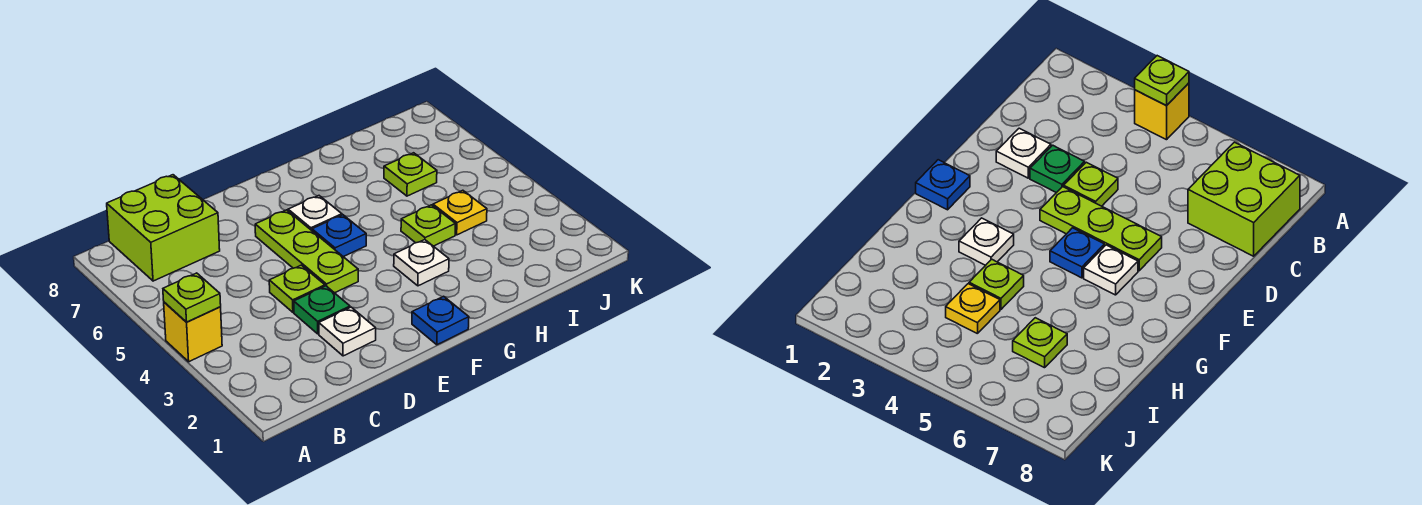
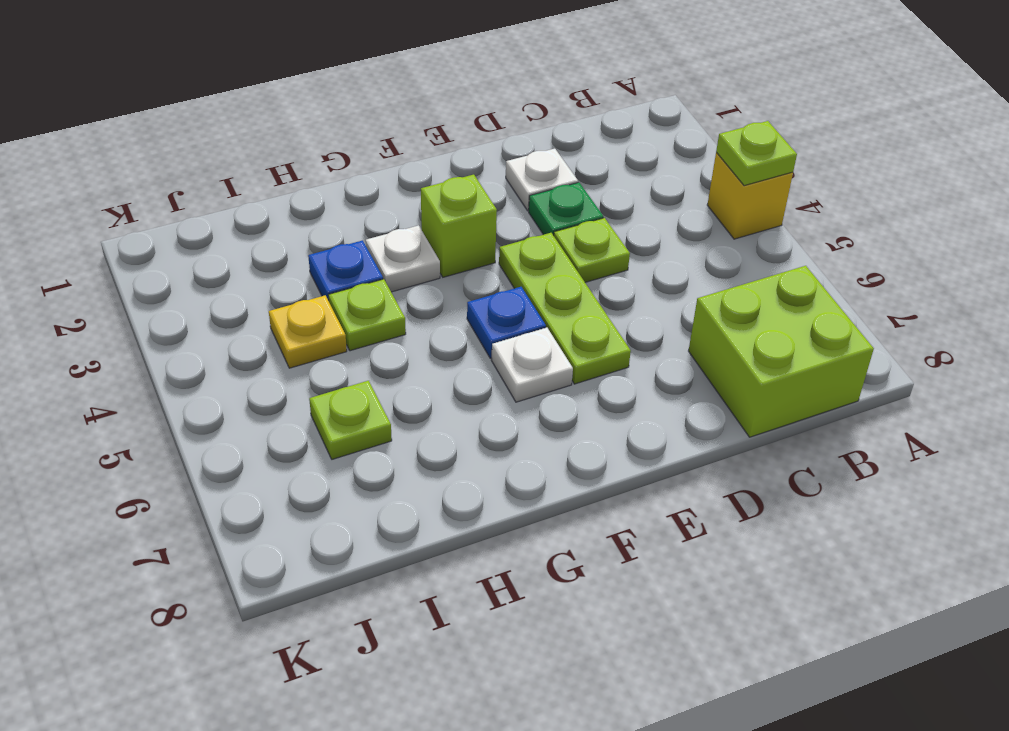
blue 1x1 plate [412,296,469,345] -> blue 1x1 plate moved to [308,240,383,301]
none -> lime 1x1 brick [421,175,497,277]

